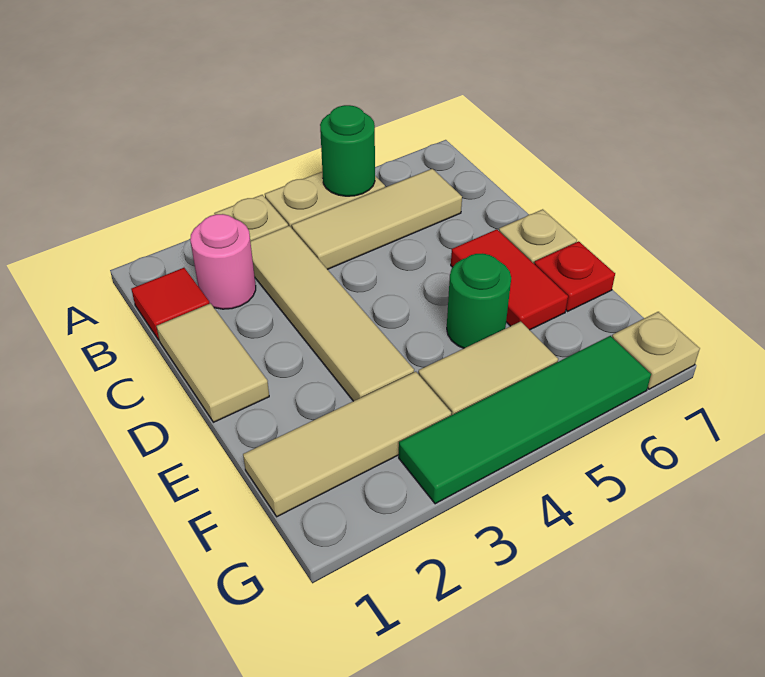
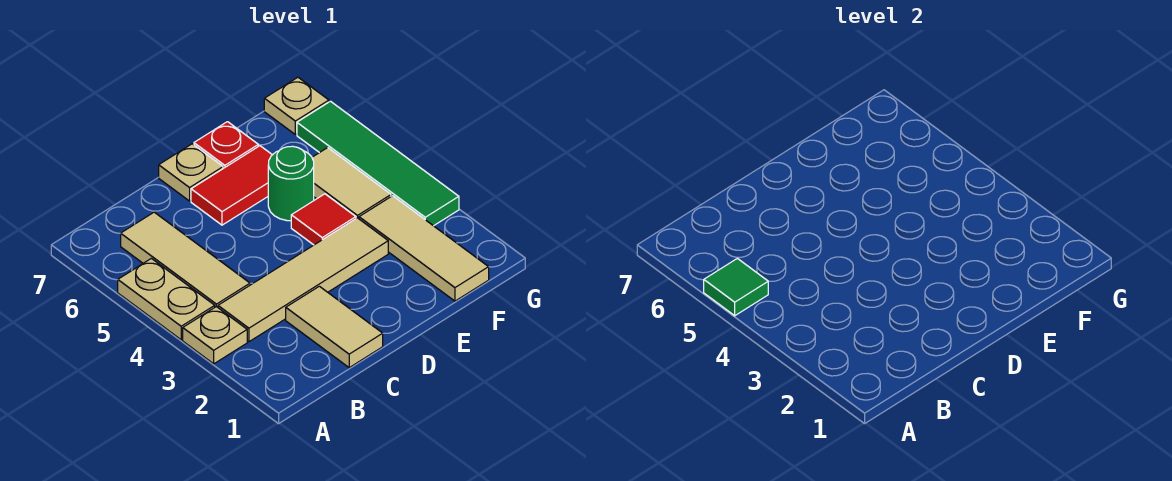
green 1x1 round brick [320,105,375,196] -> green 1x1 tile [704,258,768,316]
red 1x1 tile [131,268,210,340] -> red 1x1 tile moved to [291,194,356,245]
pink 1x1 round brick [190,214,256,309] -> none
tan 1x2 tile [157,303,269,422] -> tan 1x2 tile turned to [286,286,383,368]

